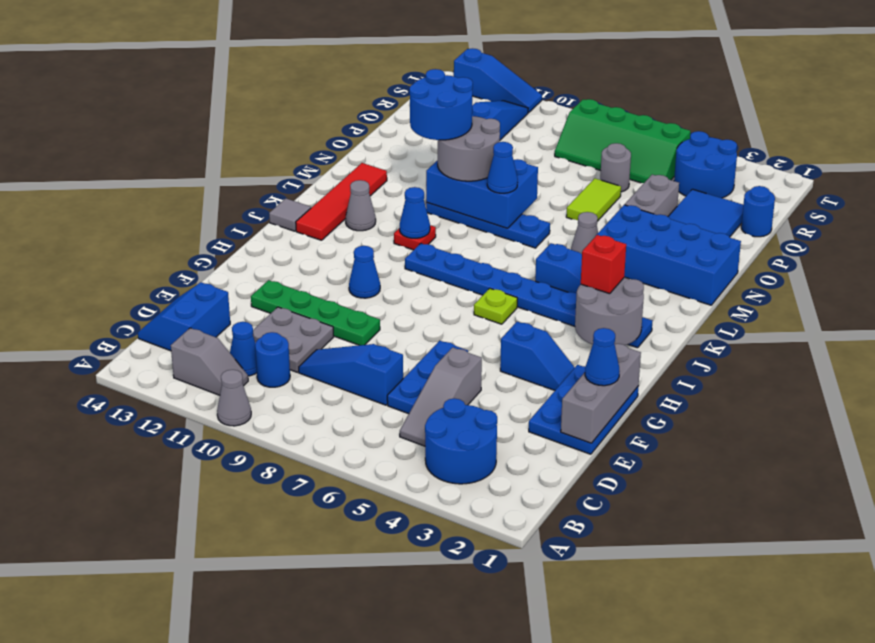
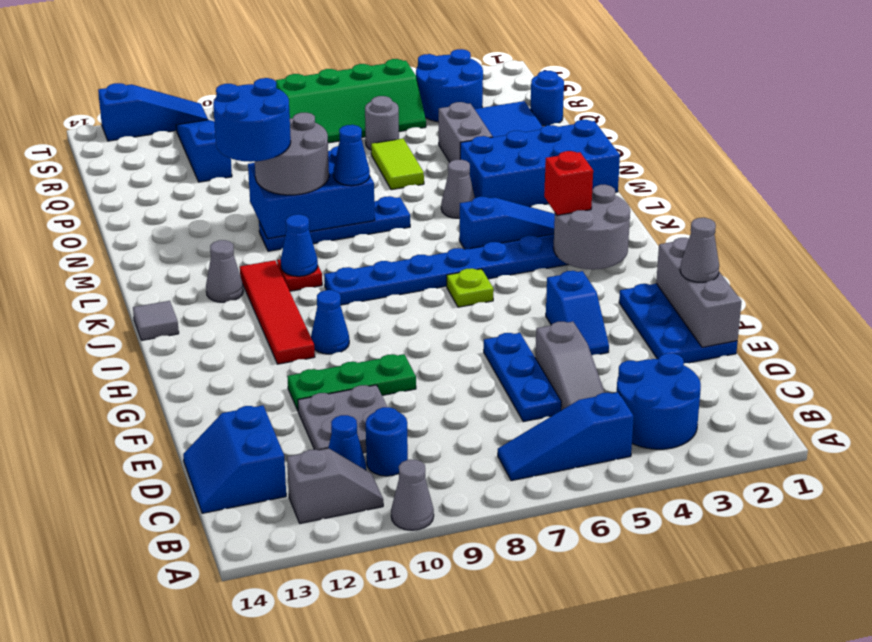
blue 1x3 slope [299,344,403,405] -> blue 1x3 slope moved to [498,392,634,481]
blue 1x1 cone [585,328,620,386] -> grey 1x1 cone [680,218,719,282]
green 1x4 plate [251,280,380,345] -> green 1x3 plate [287,354,416,410]
blue 1x2 slope [500,322,575,390] -> blue 1x2 slope turned to [546,271,609,355]
red 1x4 tile [296,163,387,240] -> red 1x4 tile moved to [240,260,315,364]

